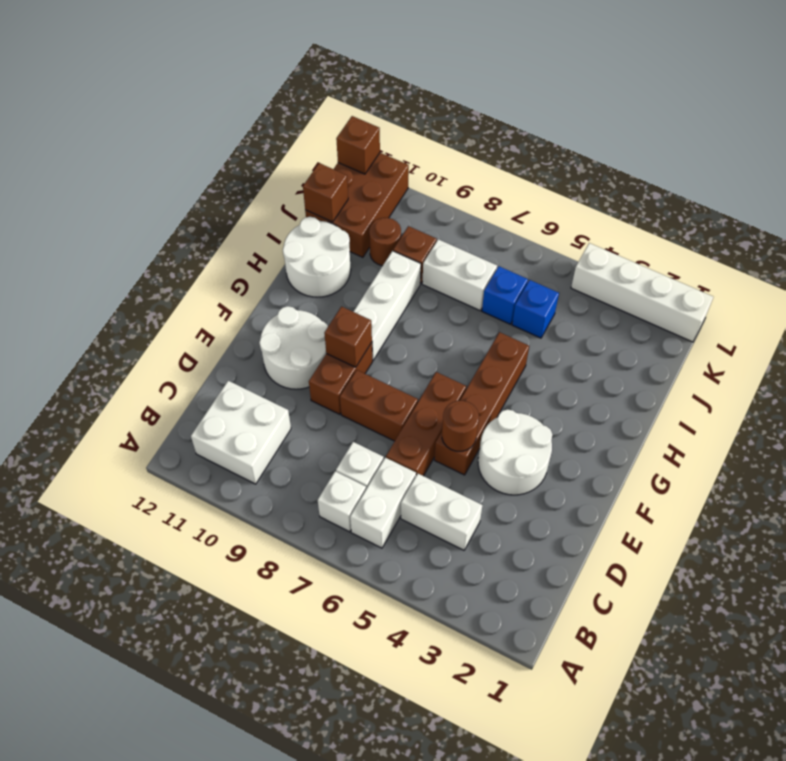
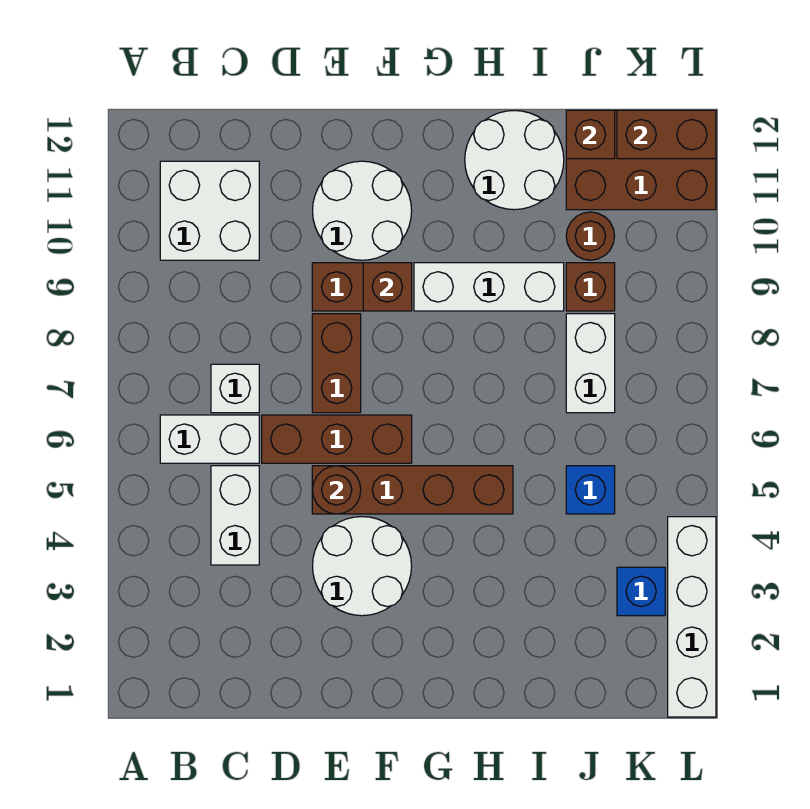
white 1x1 brick [318,471,366,532] -> none
blue 1x1 brick [482,266,528,324] -> blue 1x1 brick moved to [617,567,665,616]
brown 1x1 brick [336,116,380,174] -> brown 1x2 brick [617,110,716,159]

